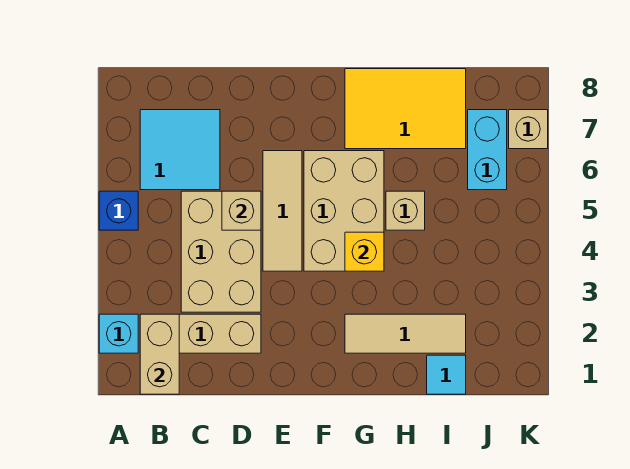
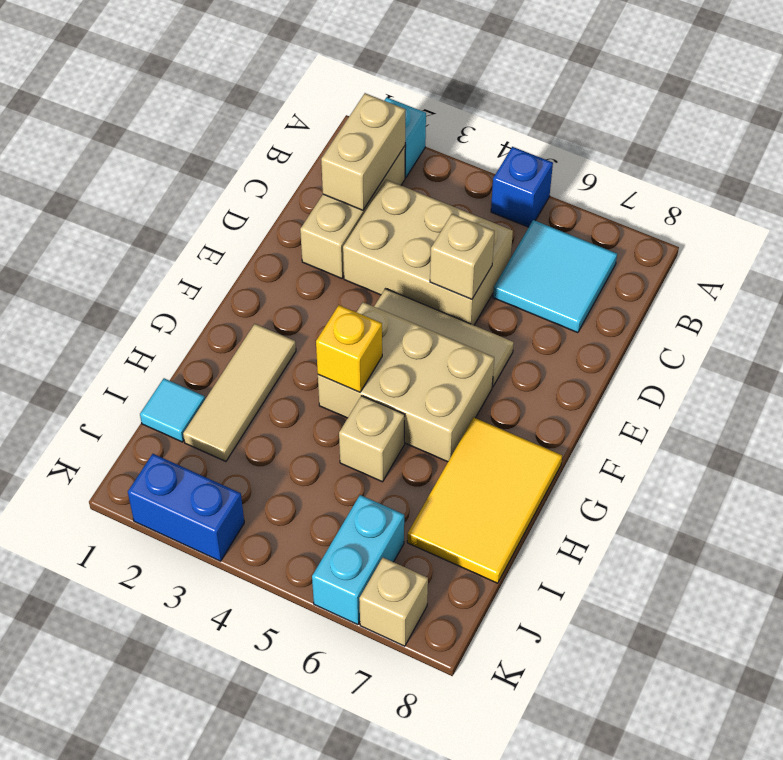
tan 1x2 brick [140,314,179,394] -> tan 1x2 brick turned to [321,93,406,210]
cyan 1x2 brick [468,110,507,190] -> cyan 1x2 brick turned to [312,495,404,625]
none -> blue 1x2 brick [128,454,244,561]

